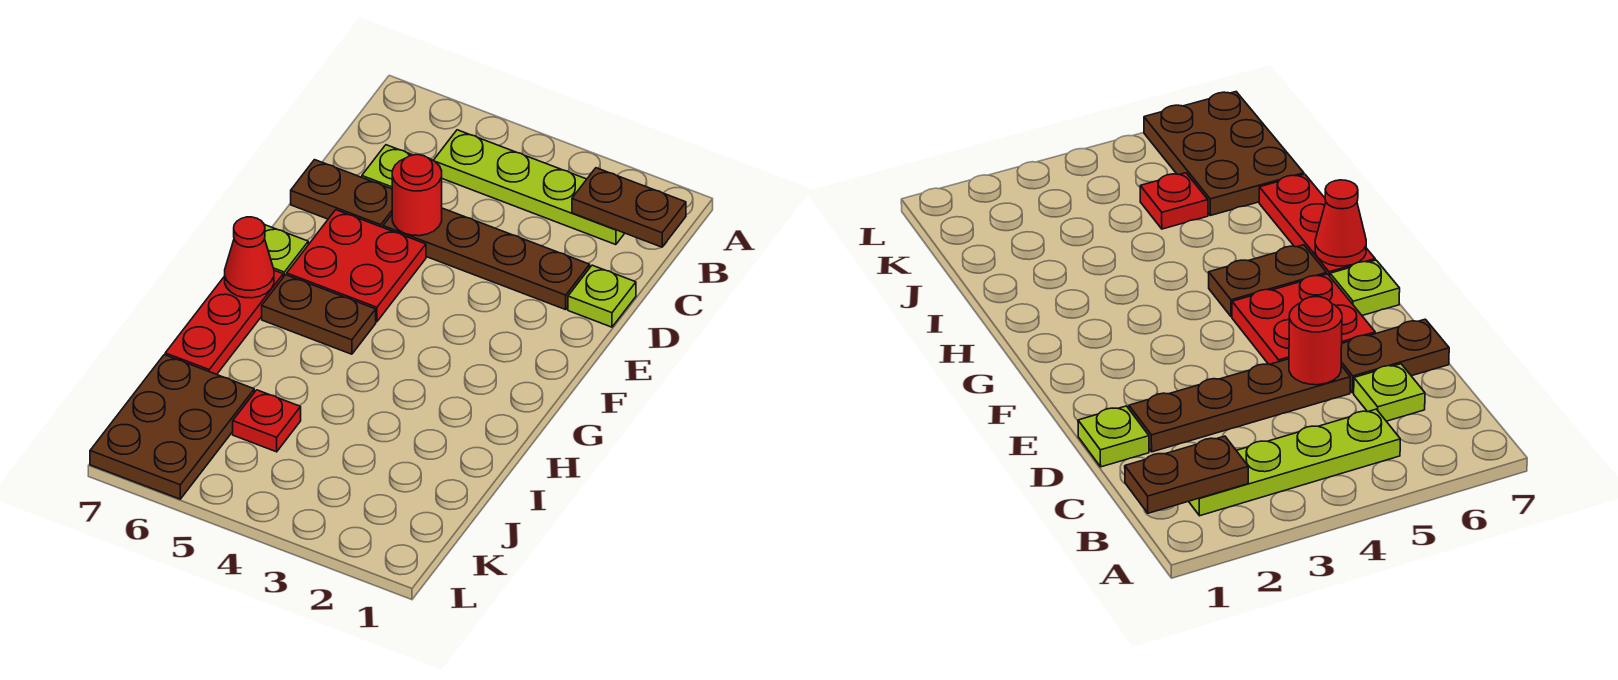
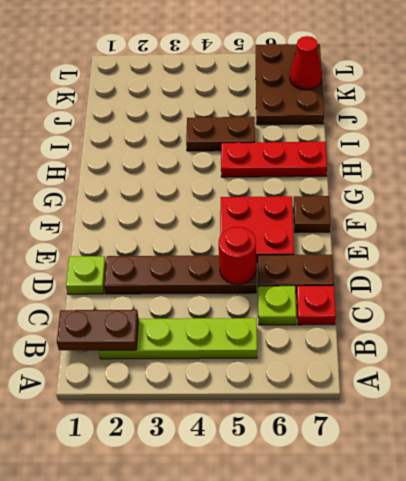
lime 1x1 plate [264,225,308,277] -> brown 1x1 plate [294,196,330,233]
brown 1x2 plate [262,275,376,354] -> brown 1x2 plate moved to [186,116,255,151]
red 1x3 plate [165,270,283,374] -> red 1x3 plate turned to [221,141,327,177]
red 1x1 cone [225,217,274,298] -> red 1x1 cone moved to [290,36,322,90]
red 1x1 plate [233,390,301,452] -> red 1x1 plate moved to [297,285,336,325]

